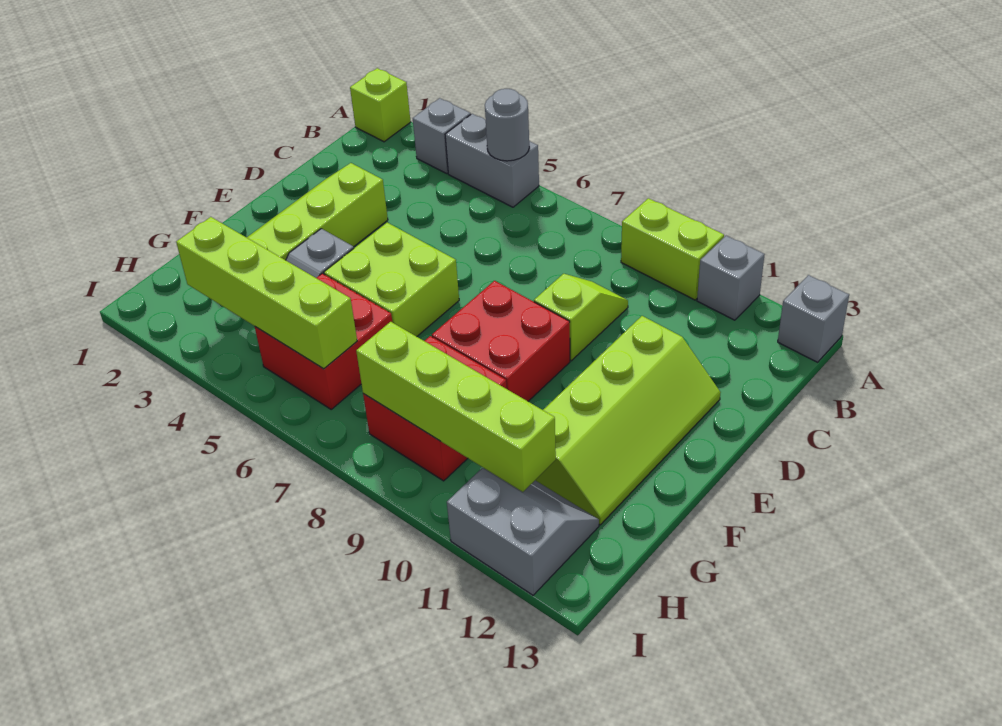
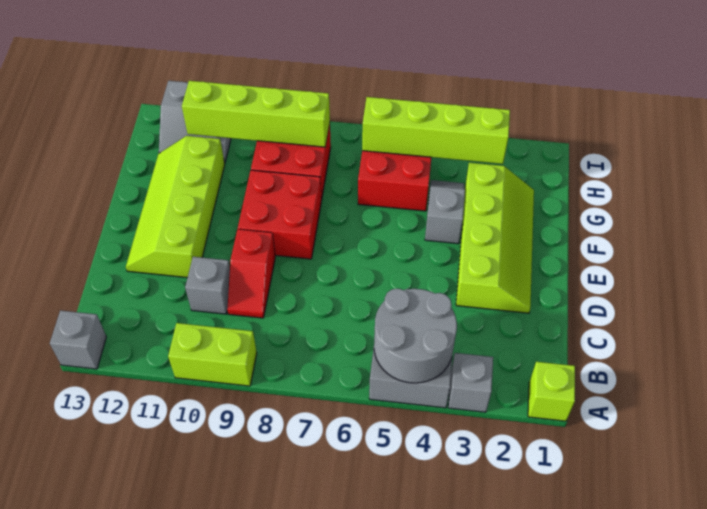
grey 1x1 round brick [485,89,529,161] -> grey 2x2 round brick [374,289,457,383]
grey 1x1 brick [697,236,765,320] -> grey 1x1 brick moved to [185,257,230,314]
lime 1x2 slope [534,274,628,361] -> red 1x2 slope [227,229,275,318]
lime 2x2 brick [324,223,459,337] -> none

